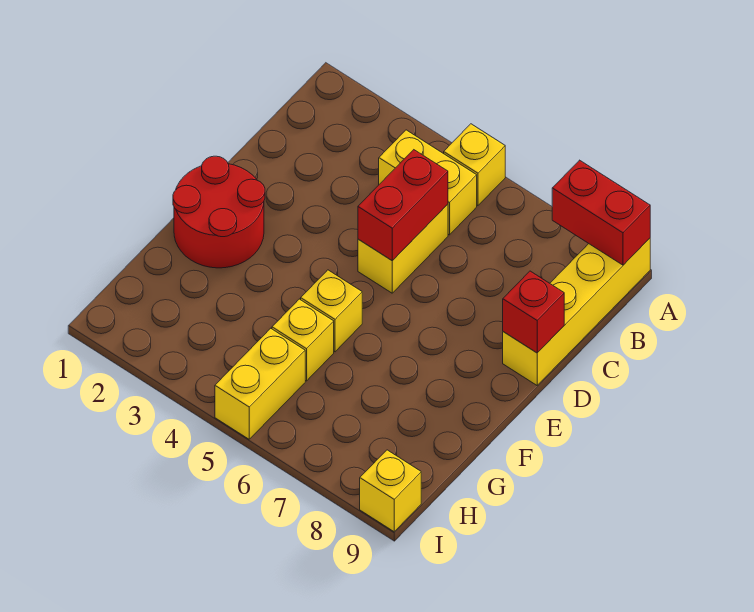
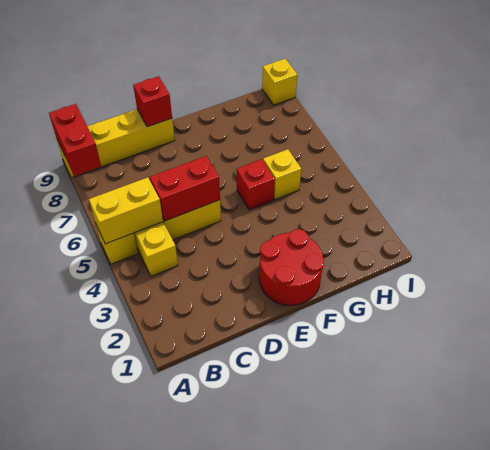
yellow 1x1 brick [301,270,362,352] -> red 1x1 brick [237,159,275,210]
yellow 1x2 brick [215,328,305,439] -> yellow 1x2 brick moved to [89,177,163,244]

